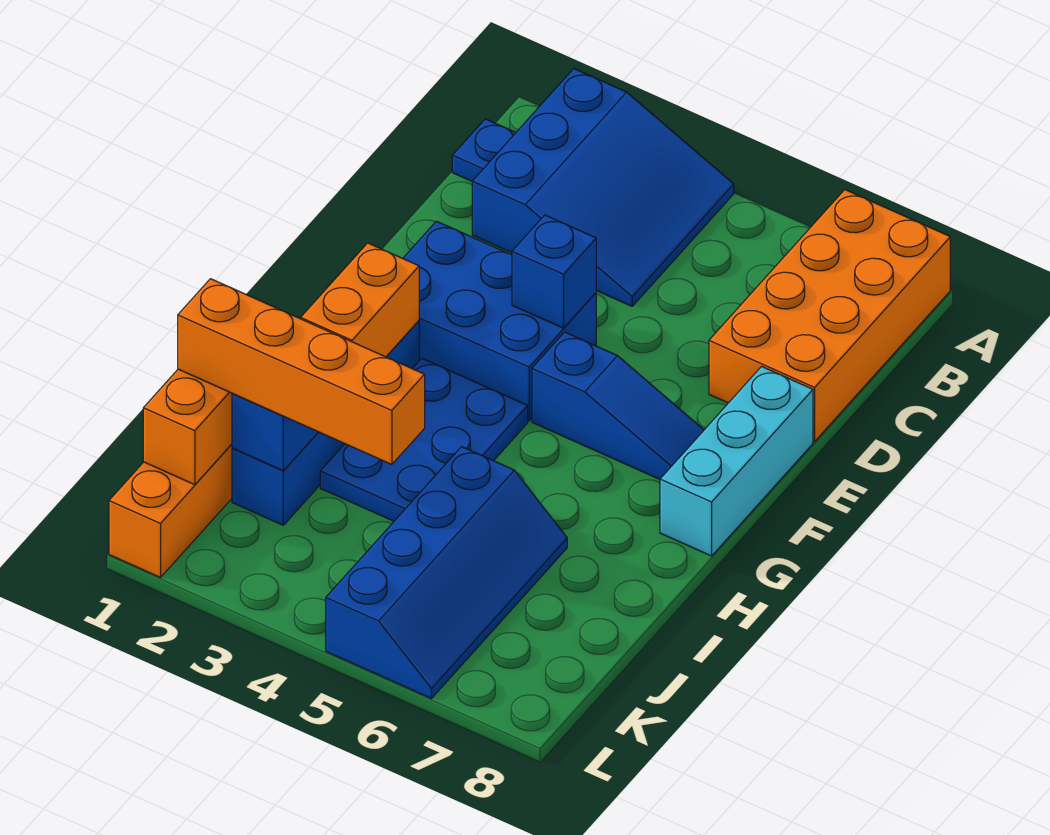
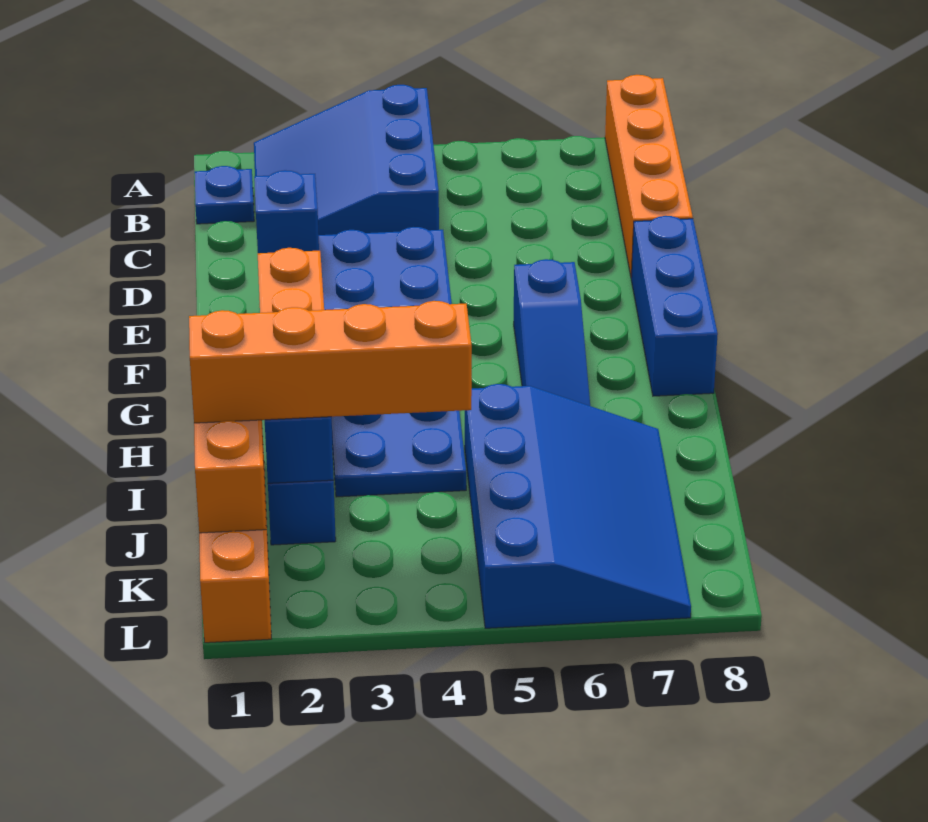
blue 3x3 slope [472,69,734,306] -> blue 3x3 slope turned to [254,85,439,235]
orange 2x4 brick [709,190,950,441] -> orange 1x4 brick [605,75,693,277]
blue 1x1 brick [512,215,596,328] -> blue 1x1 brick moved to [254,170,319,253]
cyan 1x3 brick [660,367,813,556] -> blue 1x3 brick [631,216,718,396]
blue 1x3 slope [532,332,704,479] -> blue 1x3 slope turned to [514,259,590,406]
blue 2x4 slope [326,447,567,699] -> blue 3x4 slope [465,384,691,628]

